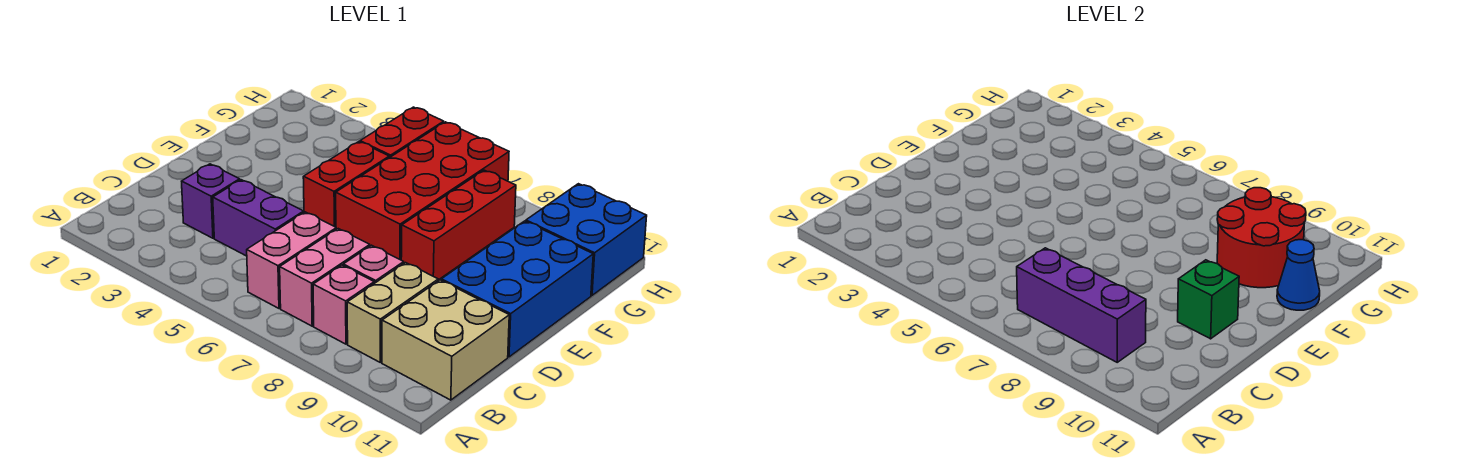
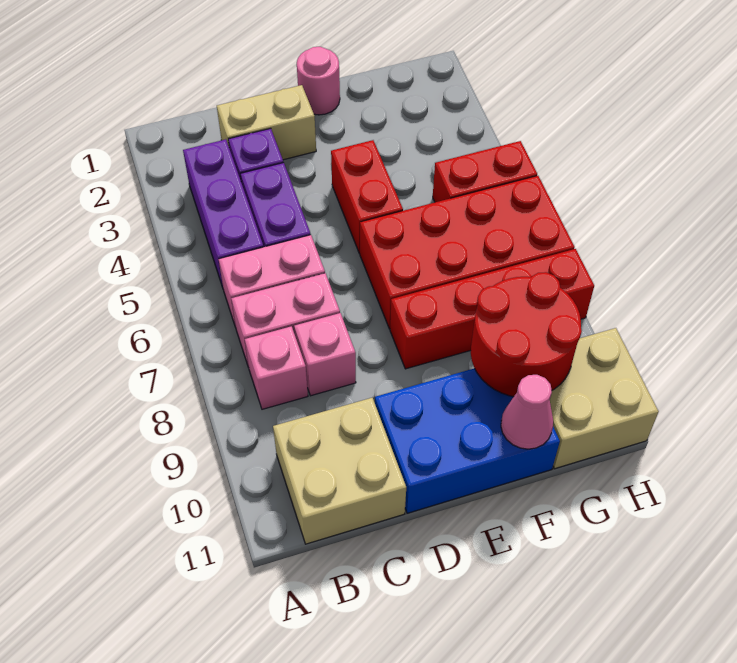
purple 1x3 brick [1017,248,1146,362] -> purple 1x3 brick moved to [183,139,263,288]
tan 1x2 brick [347,263,438,362] -> tan 1x2 brick moved to [217,85,316,160]
green 1x1 brick [1178,260,1239,339] -> none
none -> pink 1x1 round brick [297,47,340,115]
red 1x2 brick [303,142,389,227] -> red 1x2 brick turned to [331,140,403,254]
red 1x3 brick [401,170,516,280] -> red 1x4 brick [390,249,594,369]
blue 1x1 cone [1277,240,1320,310] -> pink 1x1 cone [501,375,553,449]
blue 2x2 brick [526,184,647,295] -> tan 2x2 brick [550,328,659,469]

